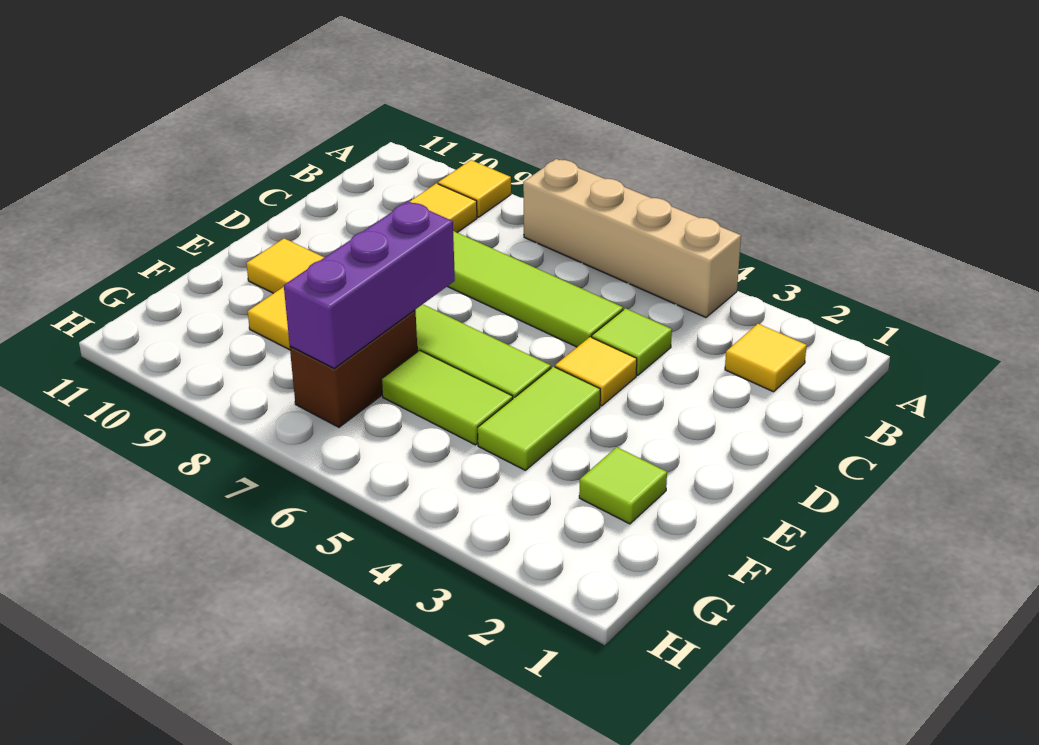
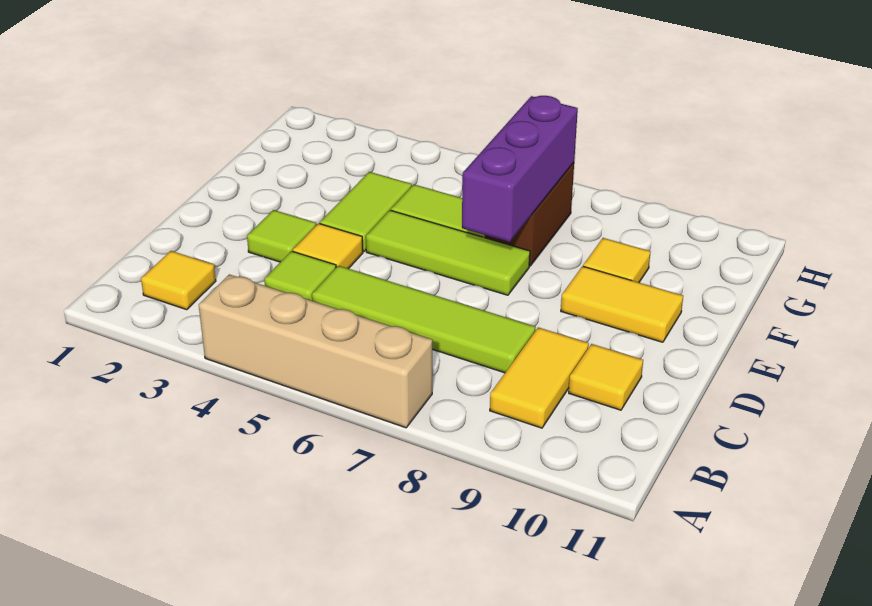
yellow 1x1 tile [438,160,511,217] -> yellow 1x1 tile moved to [569,344,643,410]
lime 1x1 tile [579,447,667,524] -> lime 1x1 tile moved to [247,210,316,262]

